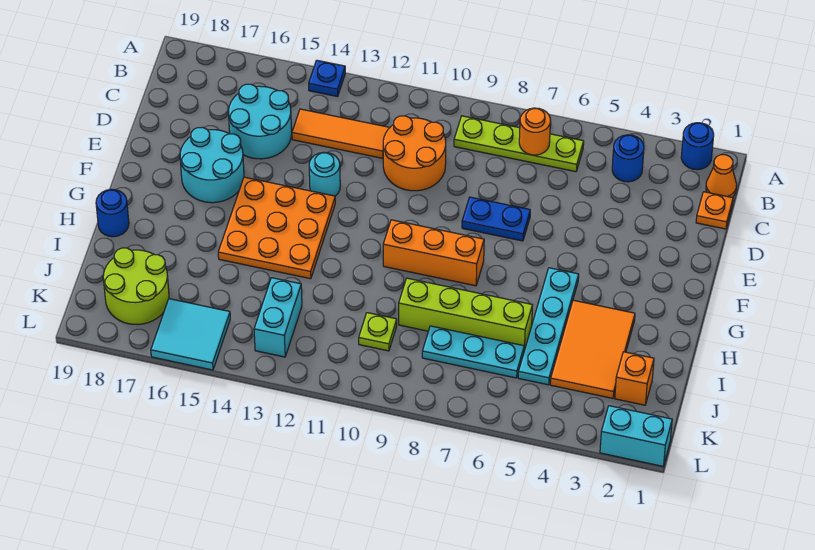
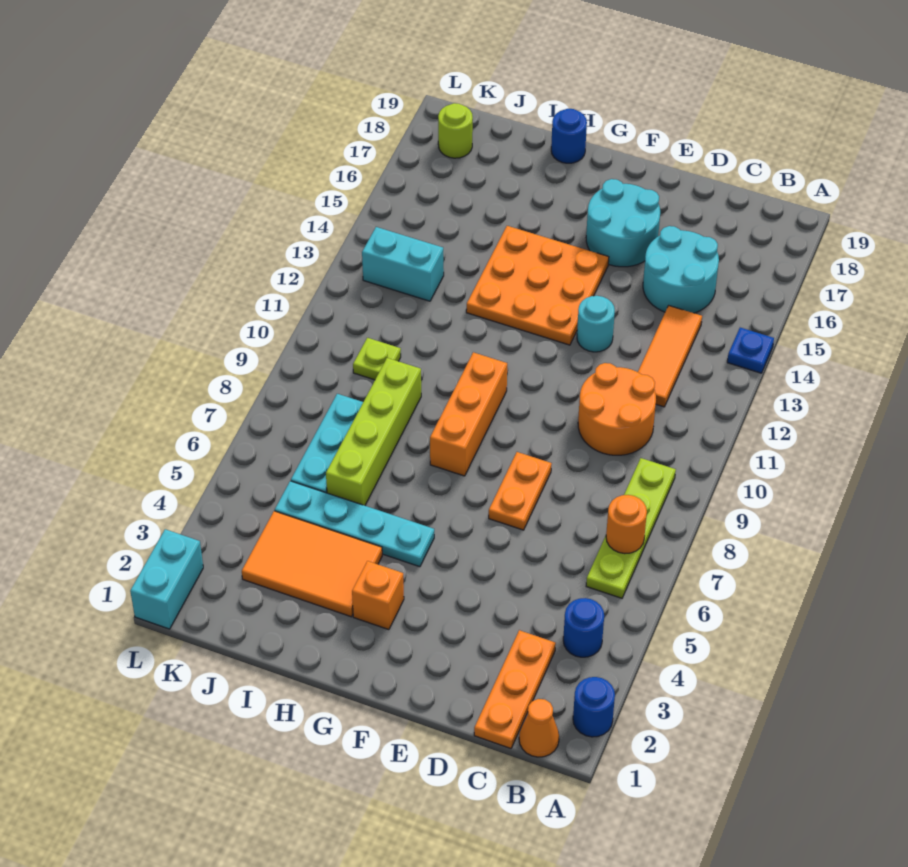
orange 1x1 plate [696,192,733,229] -> orange 1x3 plate [474,630,556,748]
blue 1x2 plate [462,197,530,241] -> orange 1x2 plate [489,452,552,530]
orange 1x1 brick [615,352,654,405] -> orange 1x1 brick moved to [352,561,404,630]
lime 2x2 round brick [103,248,169,325] -> lime 1x1 round brick [438,103,473,158]
cyan 2x2 tile [151,299,230,370] -> none

